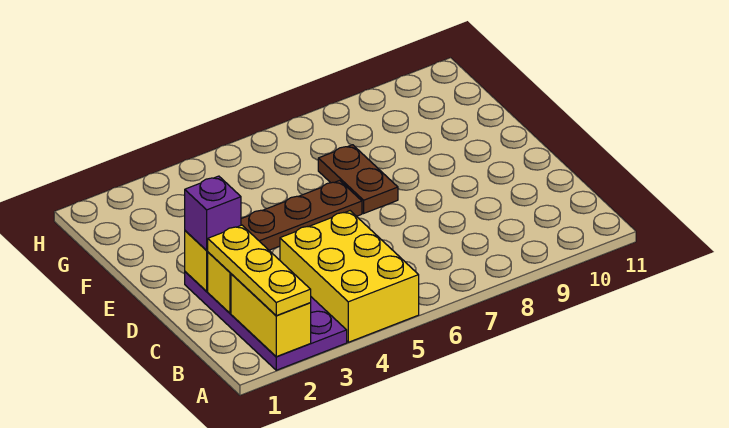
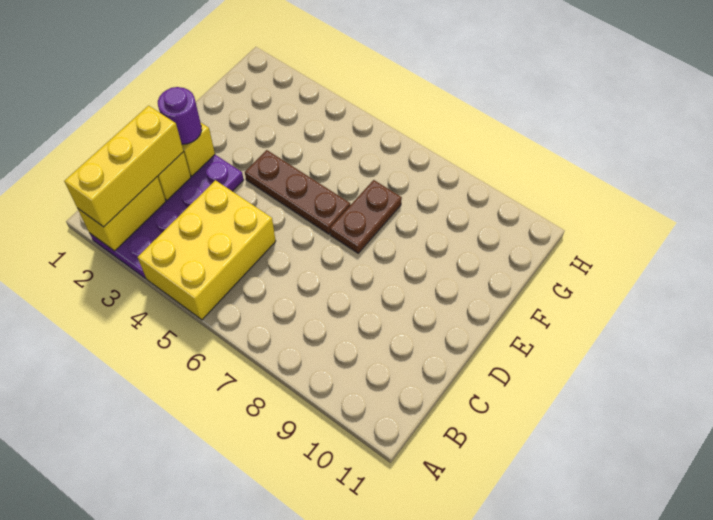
yellow 1x3 plate [207,225,311,316] -> yellow 1x3 brick [64,106,184,227]
purple 1x1 brick [185,176,241,250] -> purple 1x1 round brick [158,87,202,144]

